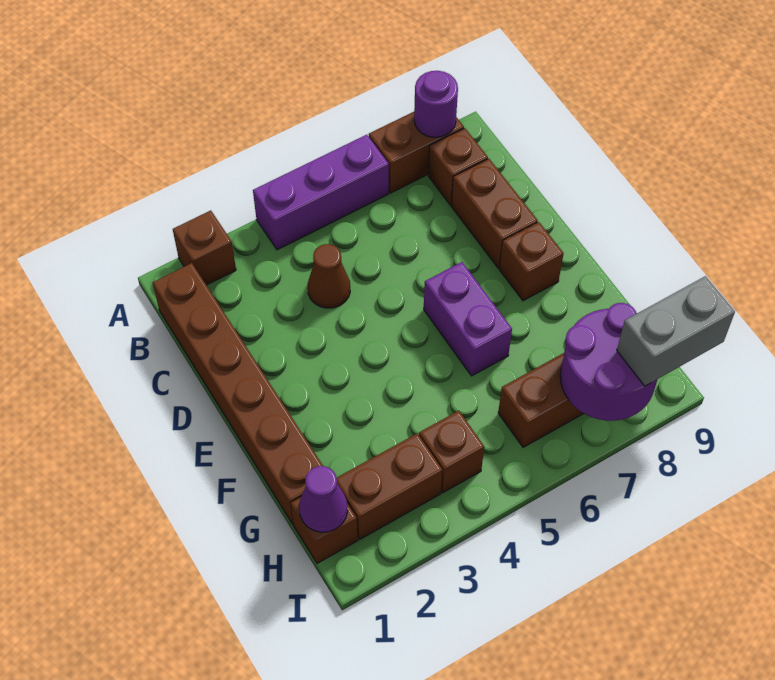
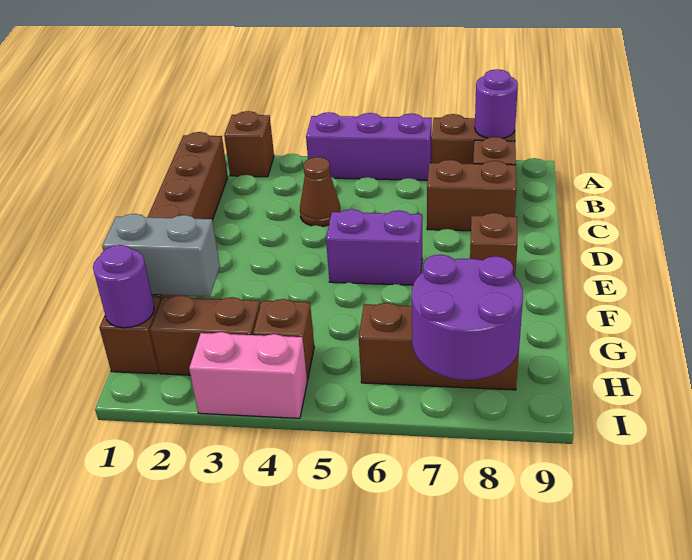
brown 1x2 brick [451,159,538,268] -> brown 1x2 brick turned to [427,160,516,231]
purple 1x2 brick [424,262,512,376] -> purple 1x2 brick turned to [326,209,422,285]
purple 1x1 cone [299,466,348,532] -> purple 1x1 round brick [93,245,154,328]
none -> pink 1x2 brick [189,332,307,418]
grey 1x2 brick [617,276,735,386] -> grey 1x2 brick moved to [102,214,220,297]

